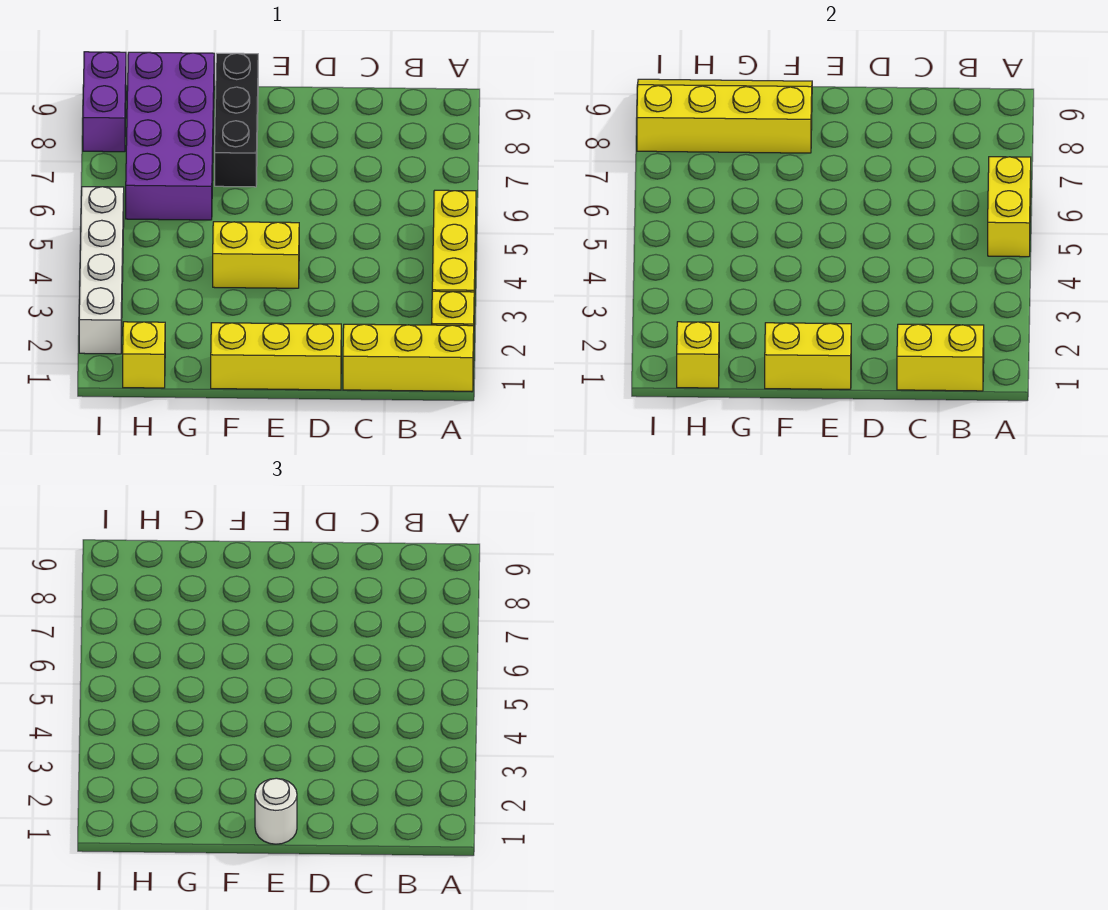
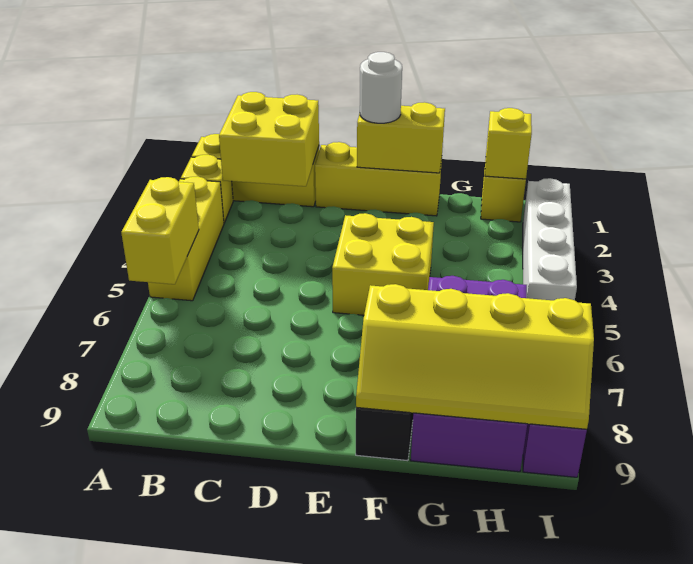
yellow 1x2 brick [897,324,984,391] -> yellow 2x2 brick [219,92,319,186]
yellow 1x2 brick [213,222,299,288] -> yellow 2x2 brick [332,213,434,315]

